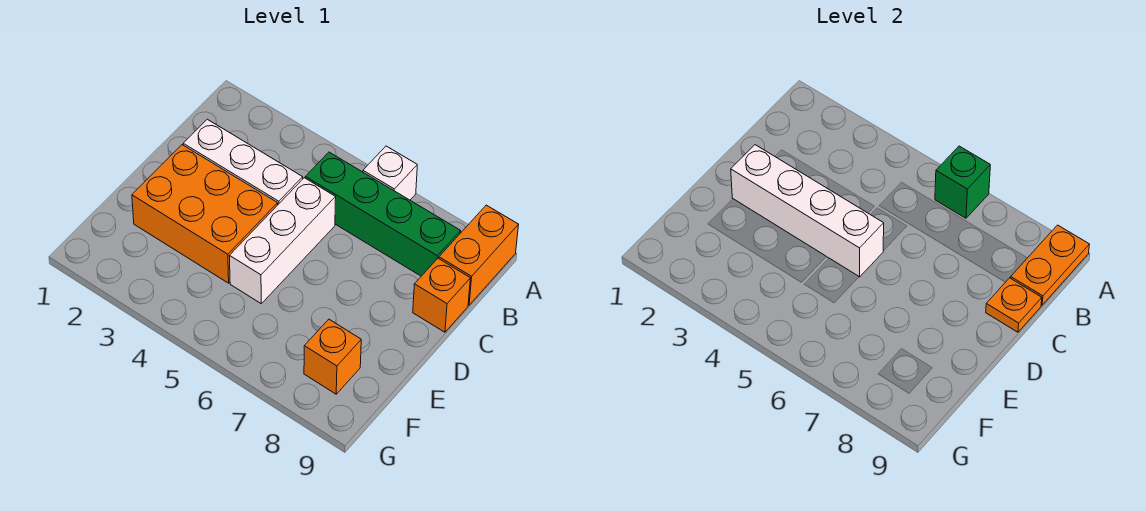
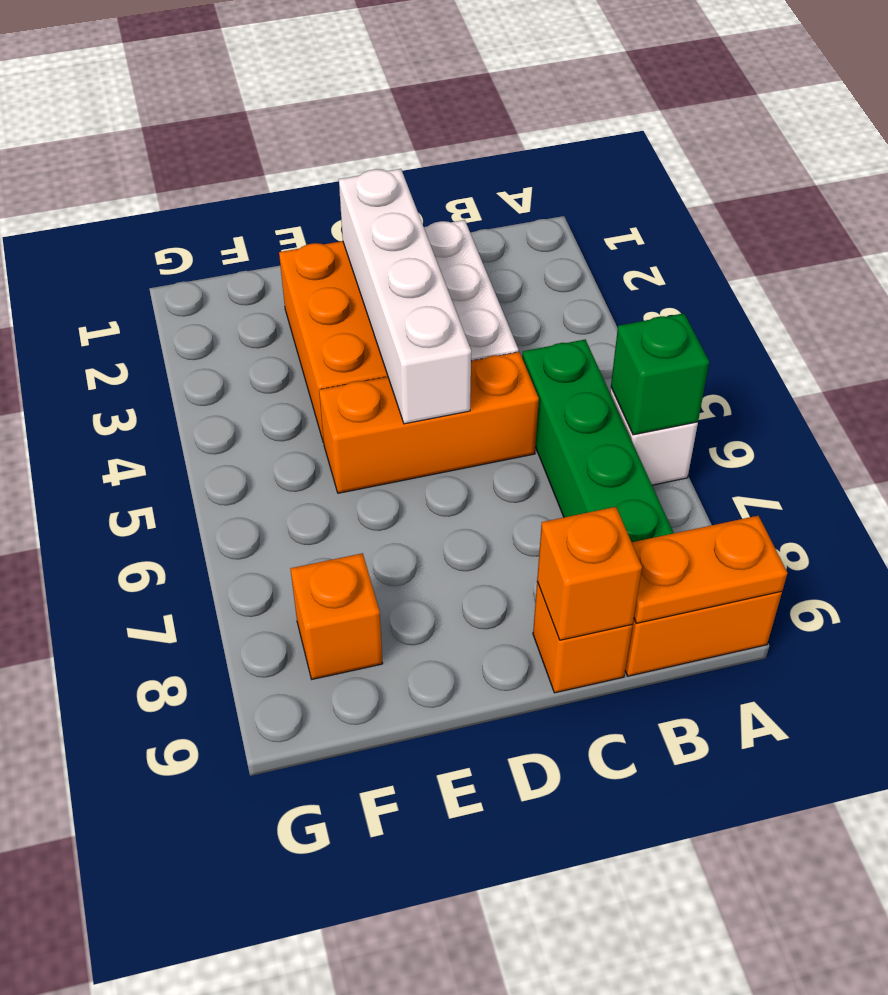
white 1x3 brick [229,178,336,303] -> orange 1x3 brick [319,352,539,493]
orange 1x1 plate [986,278,1042,332] -> orange 1x1 brick [537,507,642,640]

